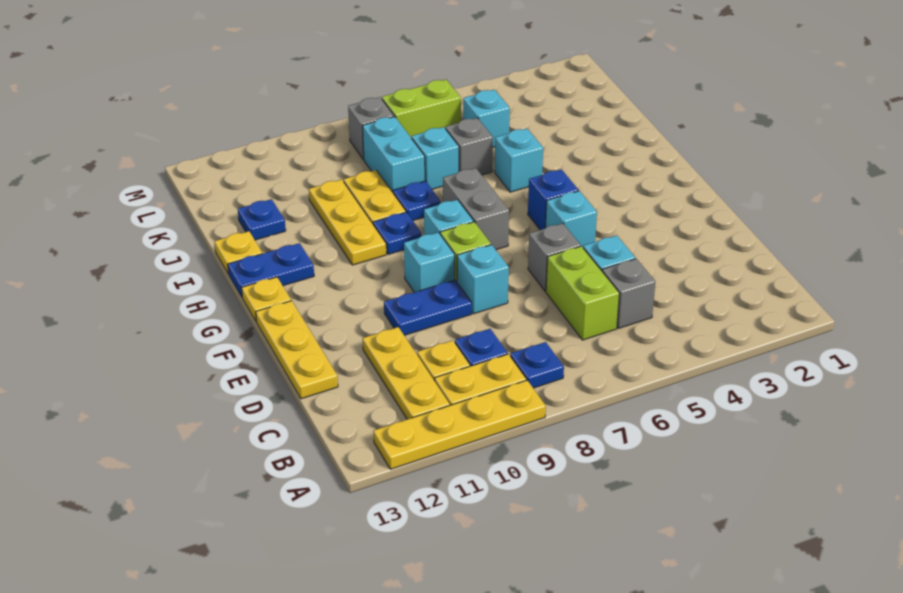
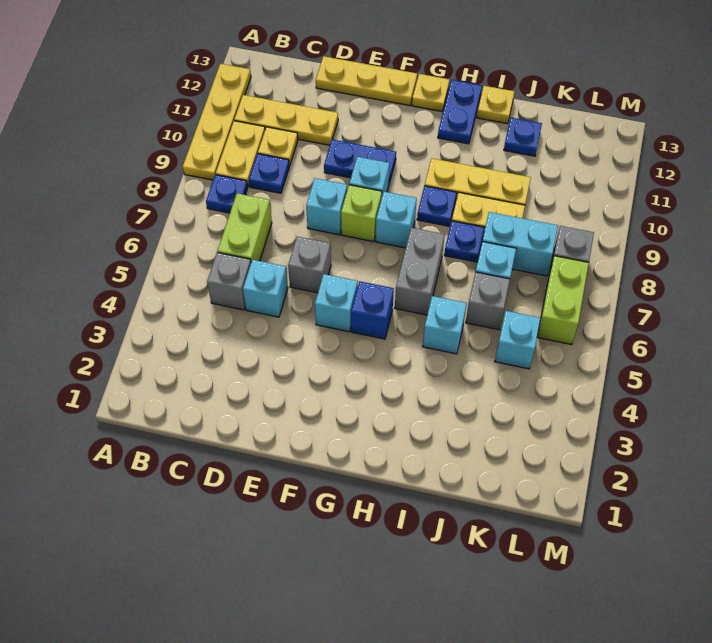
lime 1x2 brick [546,246,619,340] -> lime 1x2 brick turned to [217,193,272,261]
blue 1x2 plate [384,280,472,335] -> blue 1x2 plate turned to [324,139,396,183]
grey 1x2 brick [443,168,509,250] -> grey 1x2 brick turned to [395,228,445,315]

